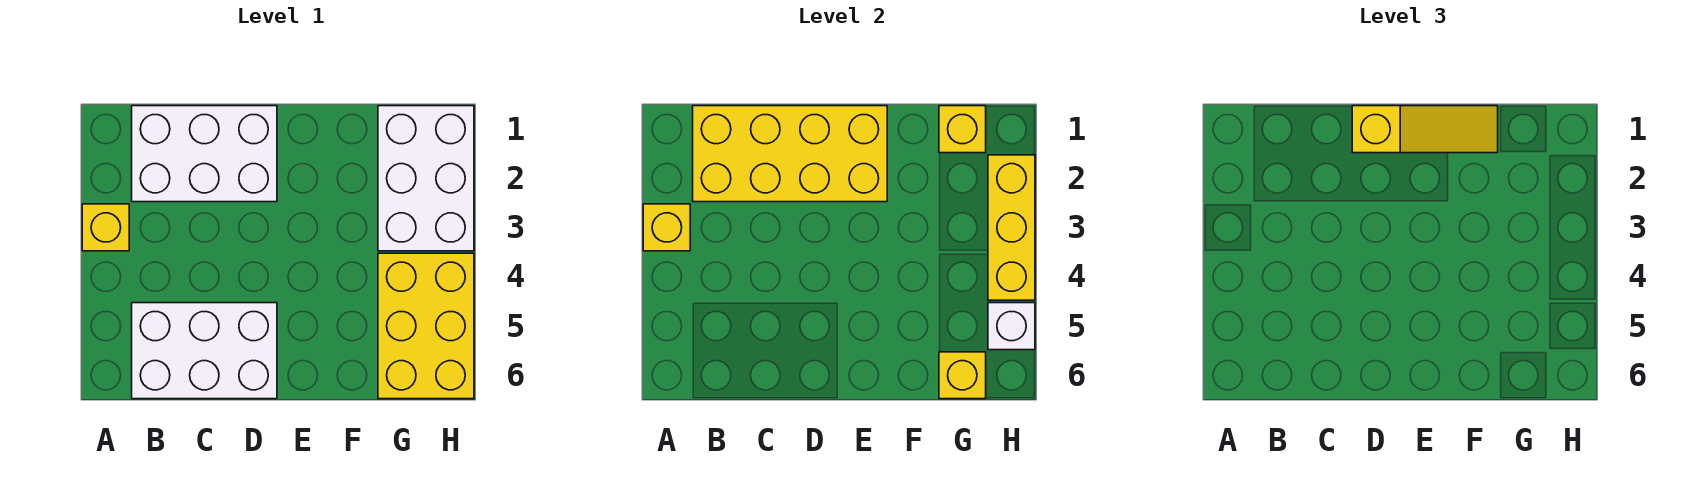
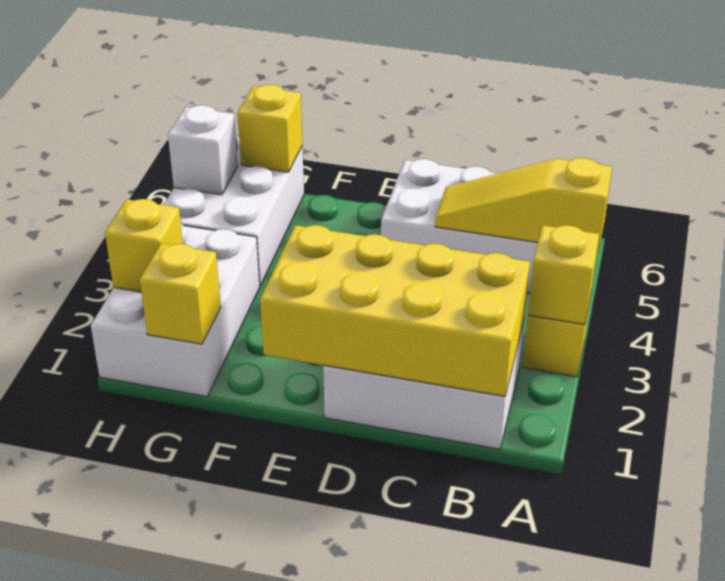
yellow 1x3 slope [1352,106,1498,153] -> yellow 1x3 slope moved to [435,158,612,251]
yellow 2x3 brick [378,253,474,399] -> white 2x3 brick [164,135,304,286]
yellow 1x3 brick [988,155,1035,300] -> yellow 1x1 brick [105,199,183,292]

